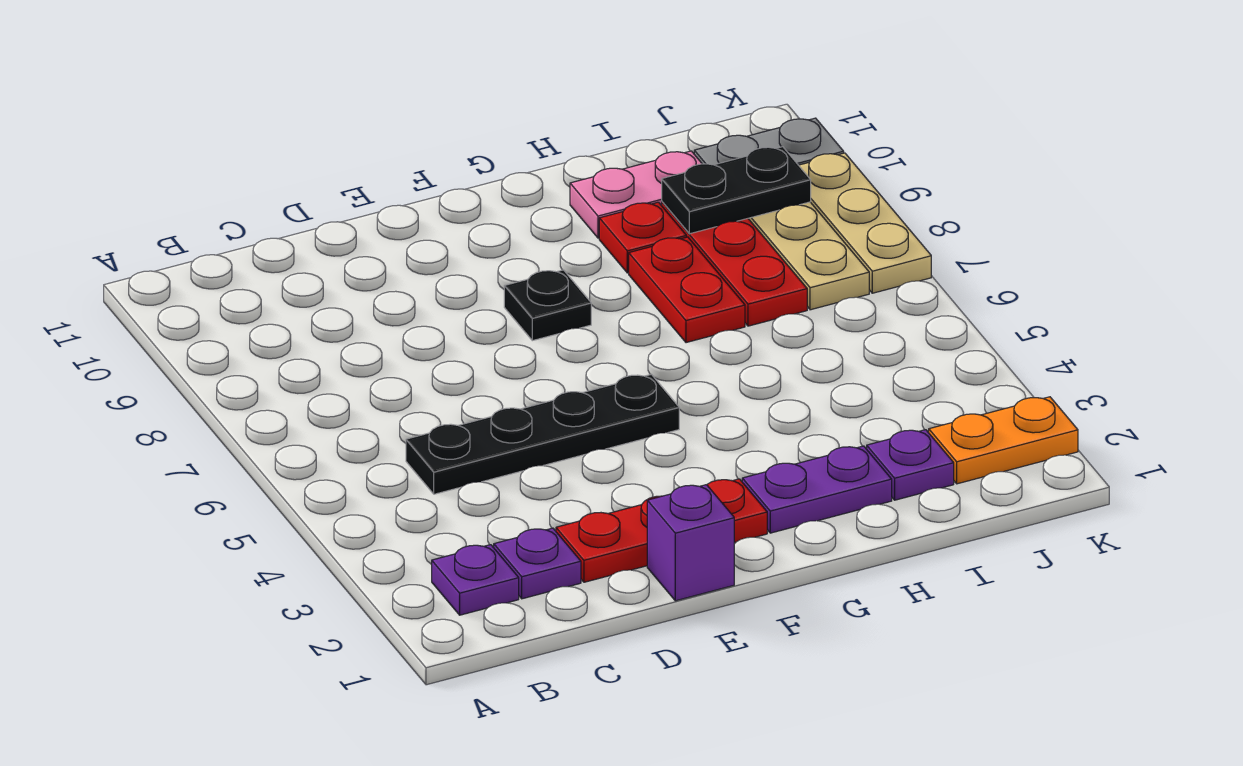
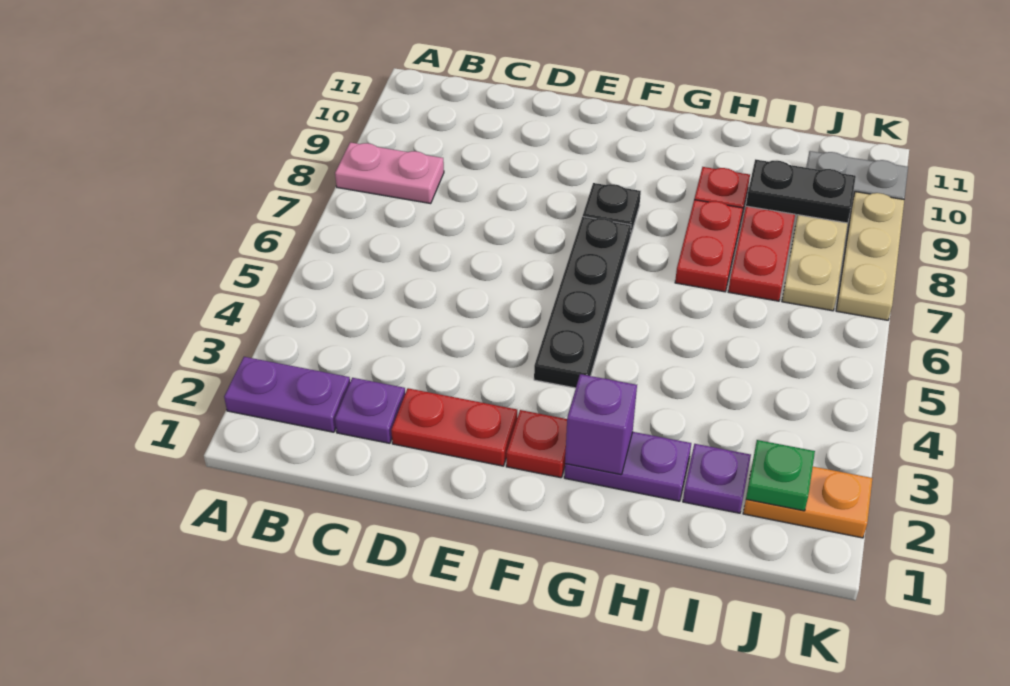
purple 1x1 plate [432,545,519,615] -> purple 1x2 plate [224,357,350,432]
black 1x4 plate [406,374,679,494] -> black 1x4 plate turned to [534,217,631,388]
purple 1x1 brick [647,485,734,601] -> purple 1x1 brick moved to [565,374,637,475]
pink 1x2 plate [570,151,702,238] -> pink 1x2 plate moved to [335,142,444,204]
none -> green 1x1 plate [746,440,815,511]

